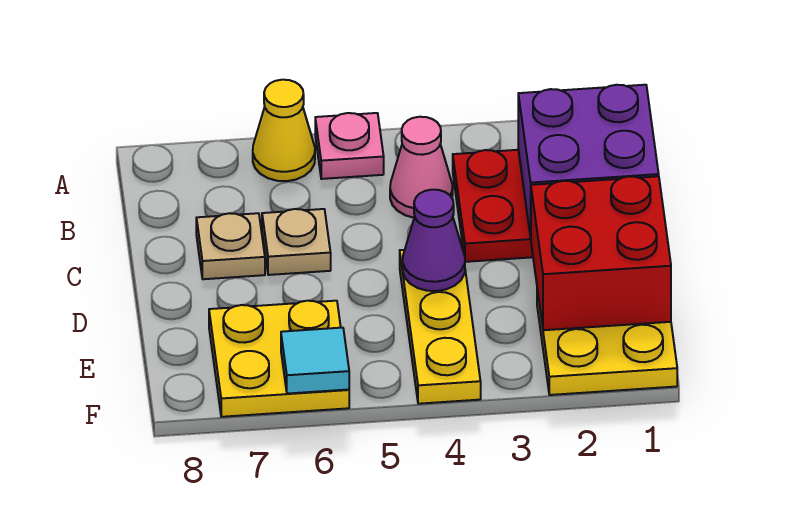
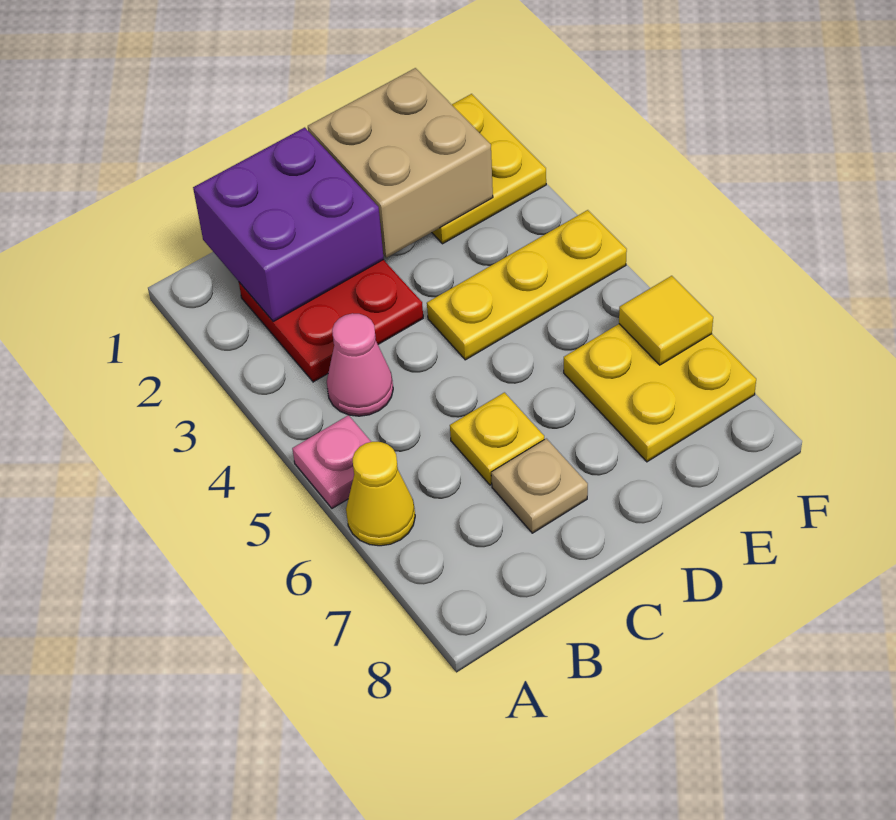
tan 1x1 plate [262,209,331,275] -> yellow 1x1 plate [450,392,544,485]
red 2x2 brick [531,176,671,330] -> tan 2x2 brick [308,68,493,258]
purple 1x1 cone [403,190,465,291] -> none
cyan 1x1 tile [281,328,349,394] -> yellow 1x1 tile [619,276,713,365]

